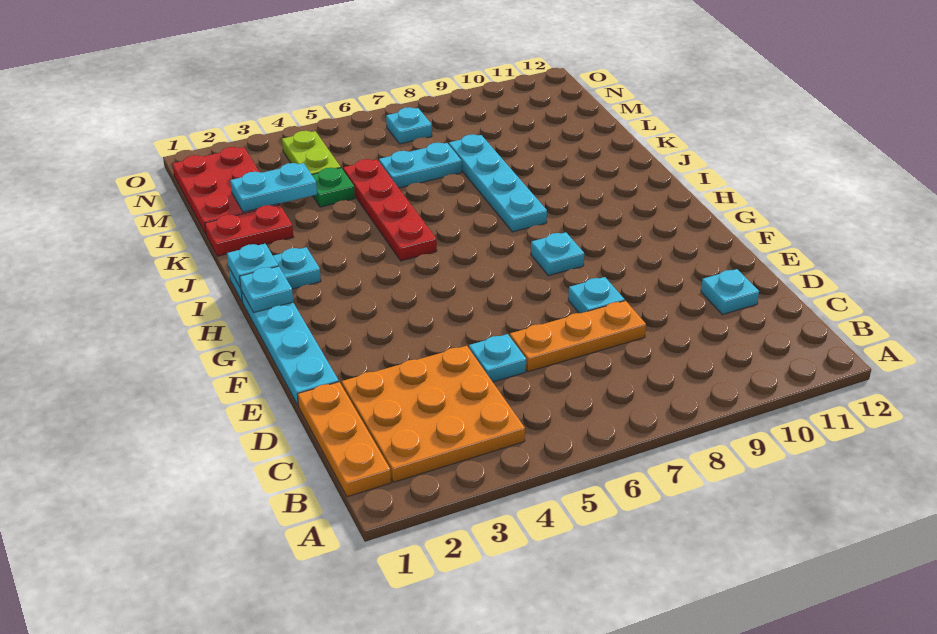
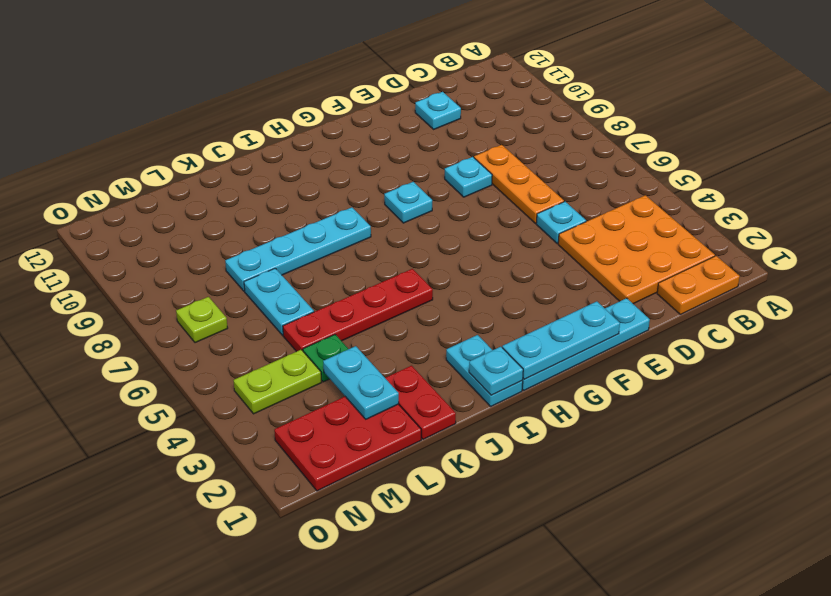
orange 1x3 plate [297,382,391,497] -> orange 1x2 plate [657,256,740,315]
cyan 1x1 plate [240,266,293,312] -> cyan 1x3 plate [502,301,620,379]
cyan 1x1 plate [386,107,432,144] -> lime 1x1 plate [176,297,228,343]

